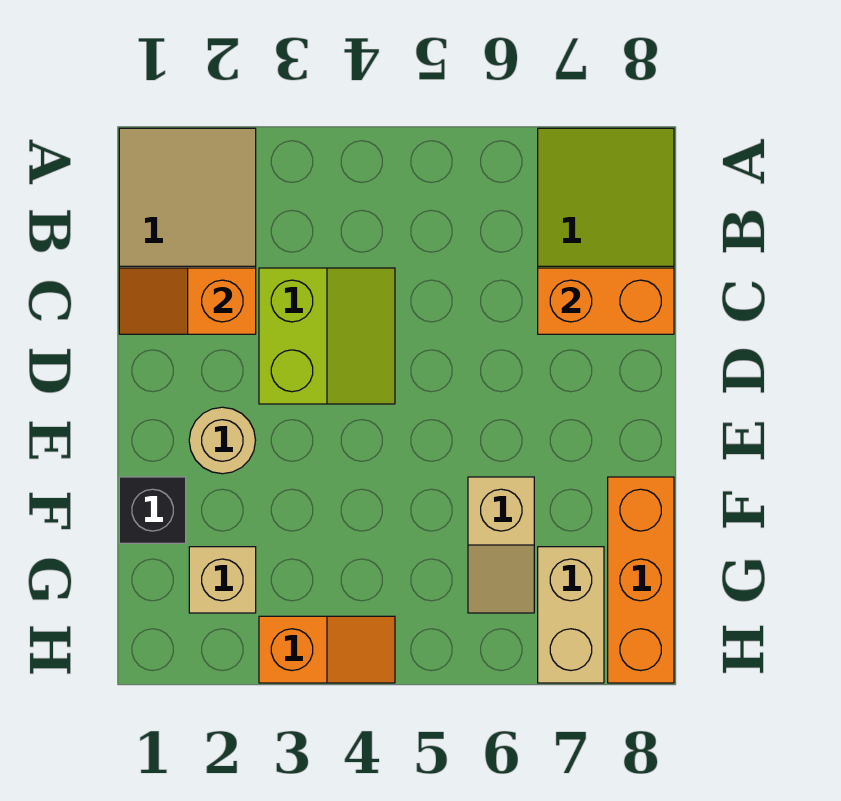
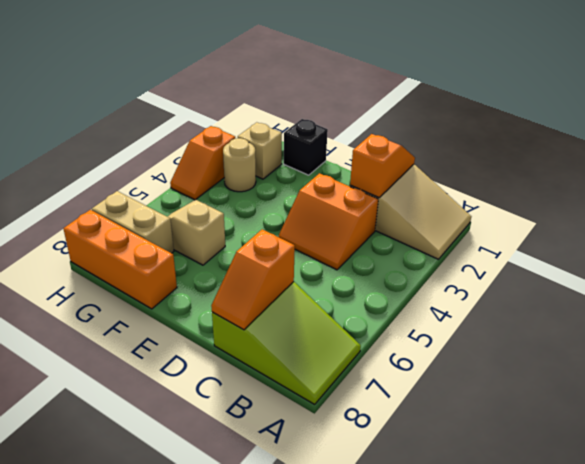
lime 2x2 slope [259,268,395,404] -> orange 2x2 slope [279,173,378,270]
orange 1x2 brick [538,268,674,334] -> orange 1x2 slope [211,229,295,330]
tan 1x1 round brick [189,407,256,474] -> tan 1x1 round brick moved to [223,138,256,192]

